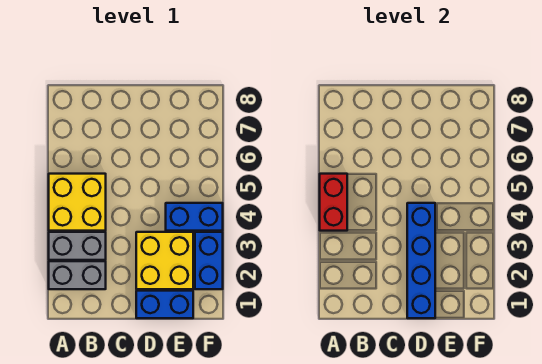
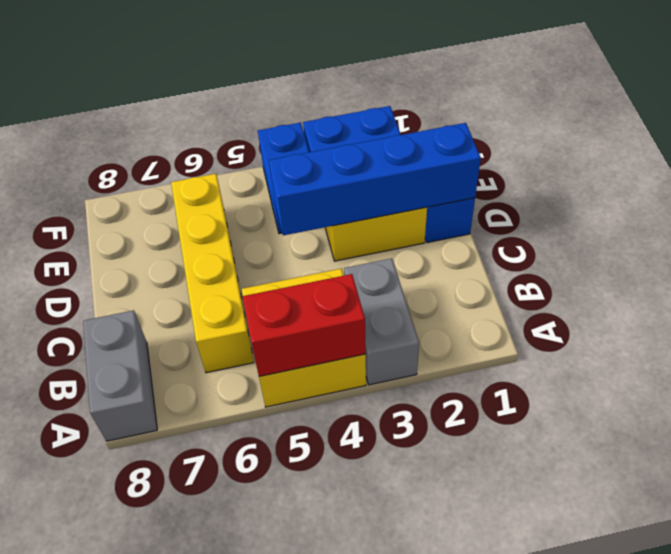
grey 1x2 brick [49,261,106,289] -> grey 1x2 brick moved to [83,310,157,441]
none -> yellow 1x4 brick [171,174,254,373]

